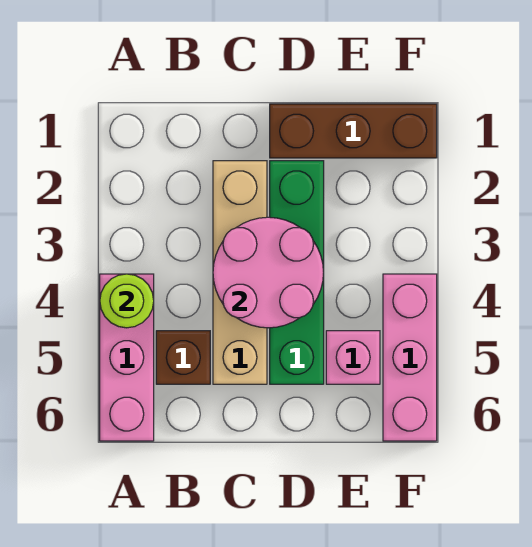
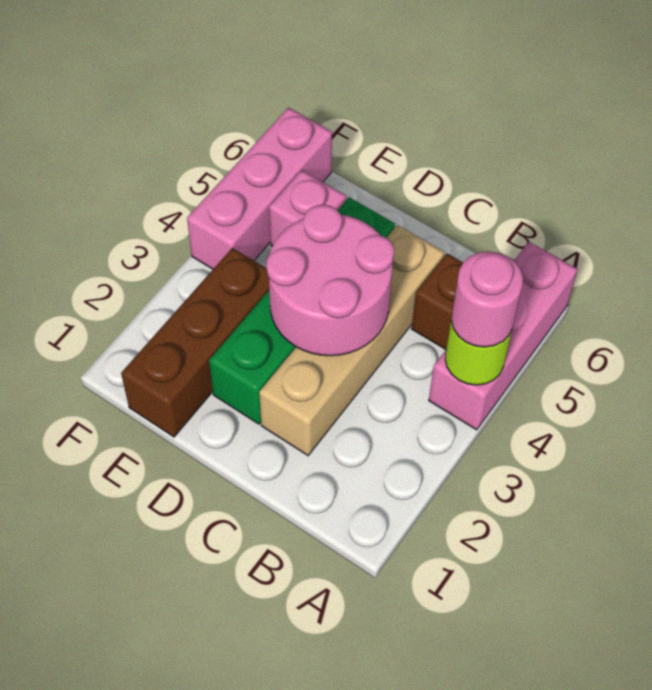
none -> pink 1x1 round brick [451,251,523,347]
brown 1x3 brick [270,104,437,158] -> brown 1x3 brick turned to [121,248,269,437]

